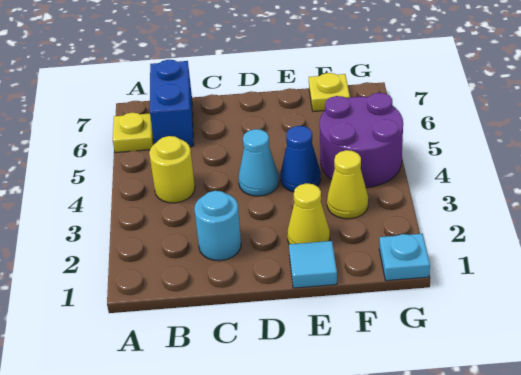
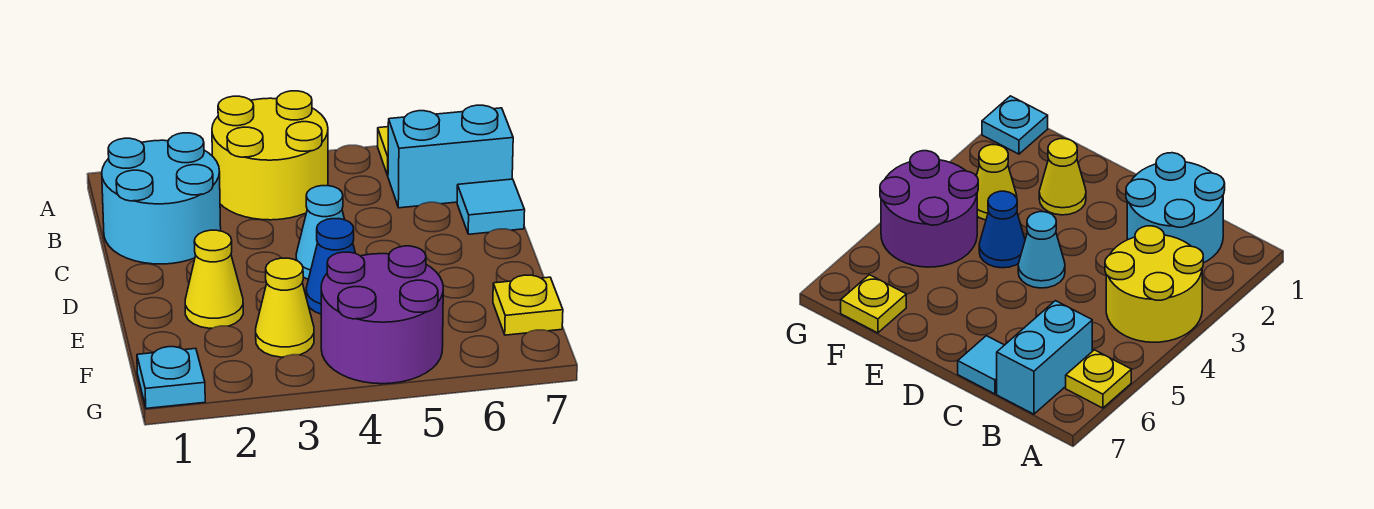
yellow 1x1 round brick [149,136,195,203] -> yellow 2x2 round brick [212,91,328,220]
blue 1x2 brick [150,60,194,147] -> cyan 1x2 brick [388,105,513,208]
cyan 1x1 round brick [194,191,241,261] -> cyan 2x2 round brick [102,133,221,264]
cyan 1x1 tile [289,241,337,288] -> cyan 1x1 tile moved to [457,179,525,234]

